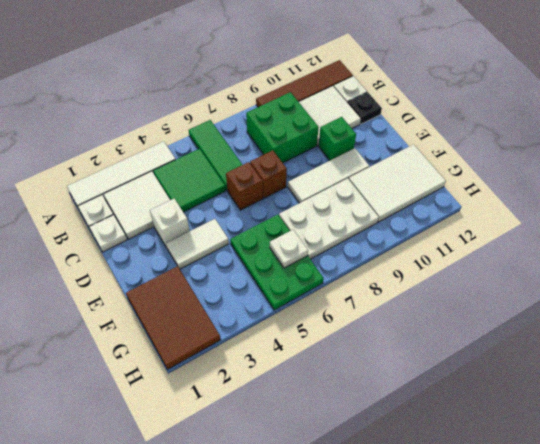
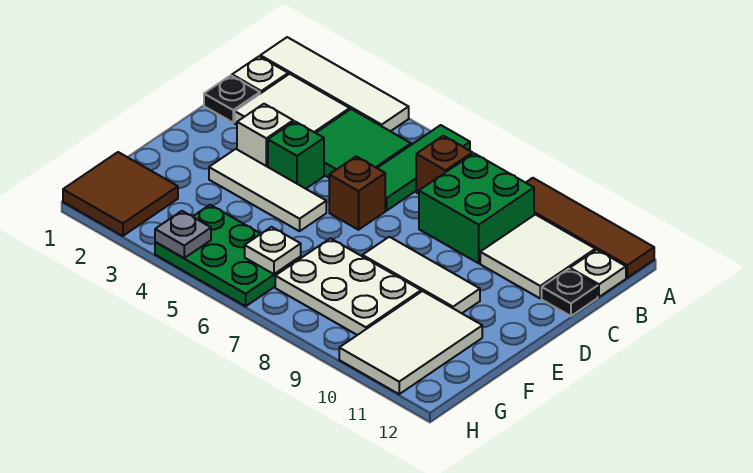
white 1x1 plate [89,215,127,252] -> black 1x1 plate [204,76,260,123]
brown 1x1 brick [250,150,287,198] -> brown 1x1 brick moved to [416,136,472,194]
green 1x1 brick [319,117,356,160] -> green 1x1 brick moved to [268,121,324,189]
white 1x2 tile [166,219,229,269] -> white 1x3 tile [209,149,326,231]
brown 2x3 tile [126,266,221,370] -> brown 2x2 tile [63,152,178,236]
green 2x3 plate [230,215,324,310] -> green 2x3 plate turned to [155,205,301,306]
white 2x3 tile [349,144,446,222] -> white 2x3 tile turned to [339,291,482,394]
none -> grey 1x1 plate [155,211,211,258]

